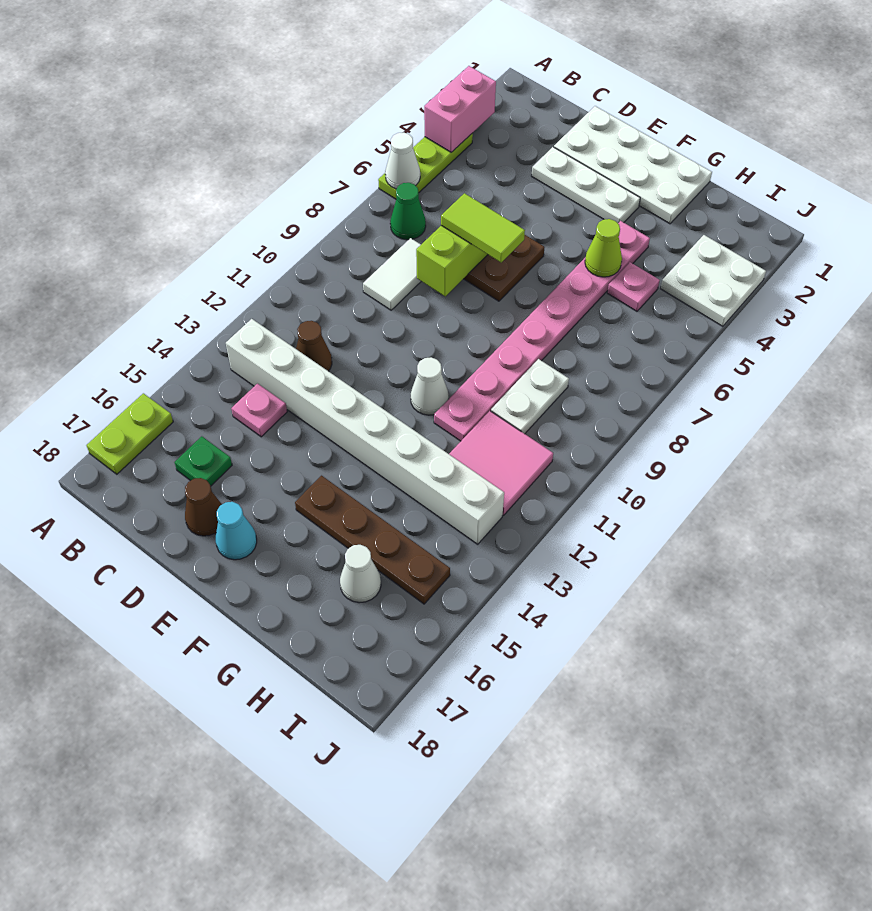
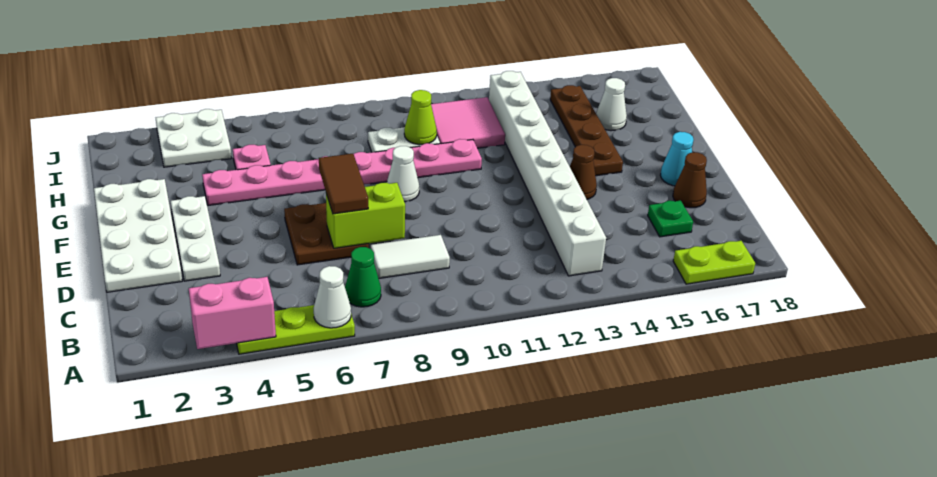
brown 1x1 cone [296,321,332,371] -> brown 1x1 cone moved to [570,145,597,199]
pink 1x1 plate [231,384,287,437] -> none
lime 1x2 tile [441,193,525,262] -> brown 1x2 tile [319,154,368,214]
white 1x1 cone [411,357,449,415] -> white 1x1 cone moved to [387,146,419,202]
lime 1x1 cone [585,219,622,277] -> lime 1x1 cone moved to [404,90,437,145]

